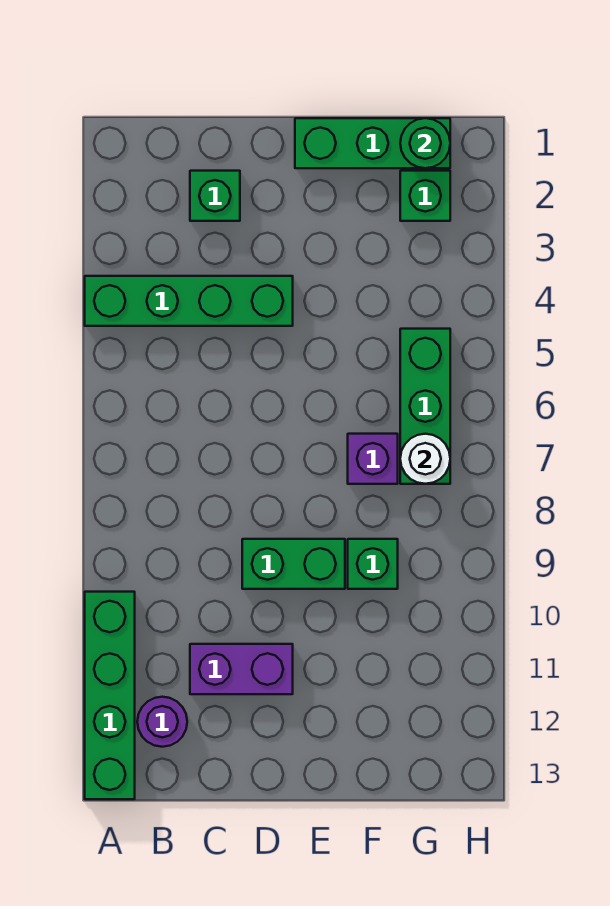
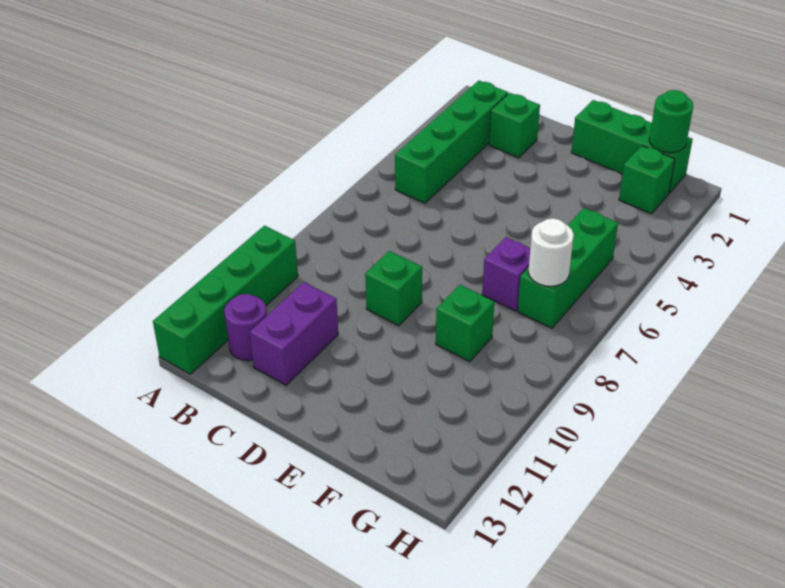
green 1x4 brick [85,276,293,326] -> green 1x4 brick turned to [395,81,508,203]
purple 1x2 brick [190,644,293,694] -> purple 1x2 brick turned to [250,282,338,385]
green 1x2 brick [242,539,345,589] -> green 1x1 brick [365,251,422,326]

